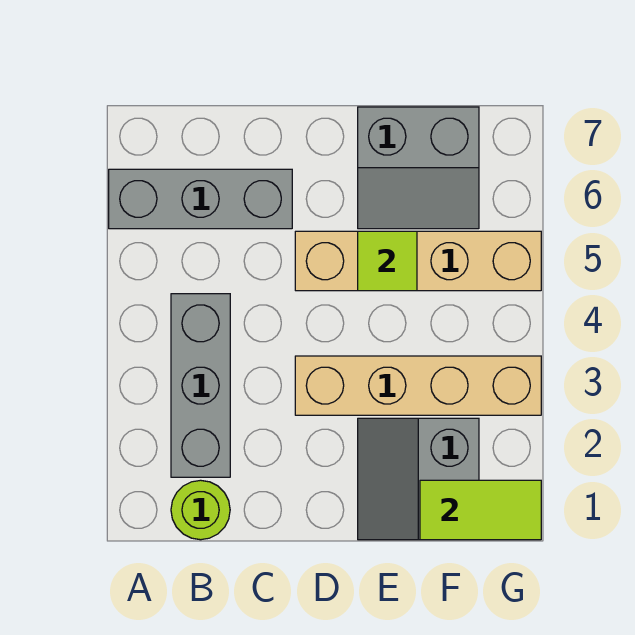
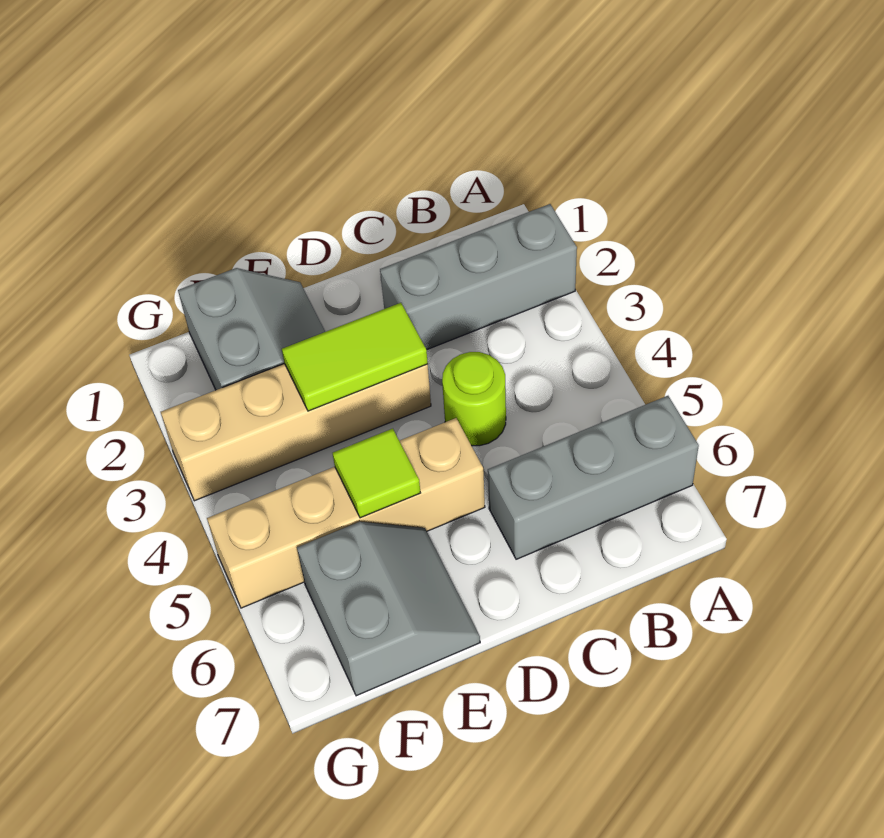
lime 1x1 round brick [171,480,230,540] -> lime 1x1 round brick moved to [442,352,506,446]
grey 1x3 brick [171,294,230,477] -> grey 1x3 brick turned to [380,204,577,350]
grey 2x2 slope [358,107,479,229] -> grey 2x2 slope turned to [297,522,480,696]
lime 1x2 tile [420,480,541,540] -> lime 1x2 tile moved to [282,303,428,411]

